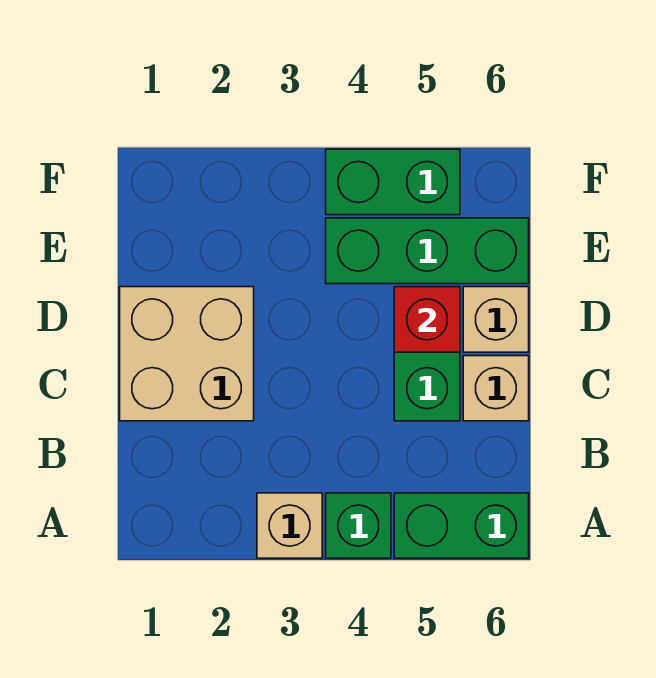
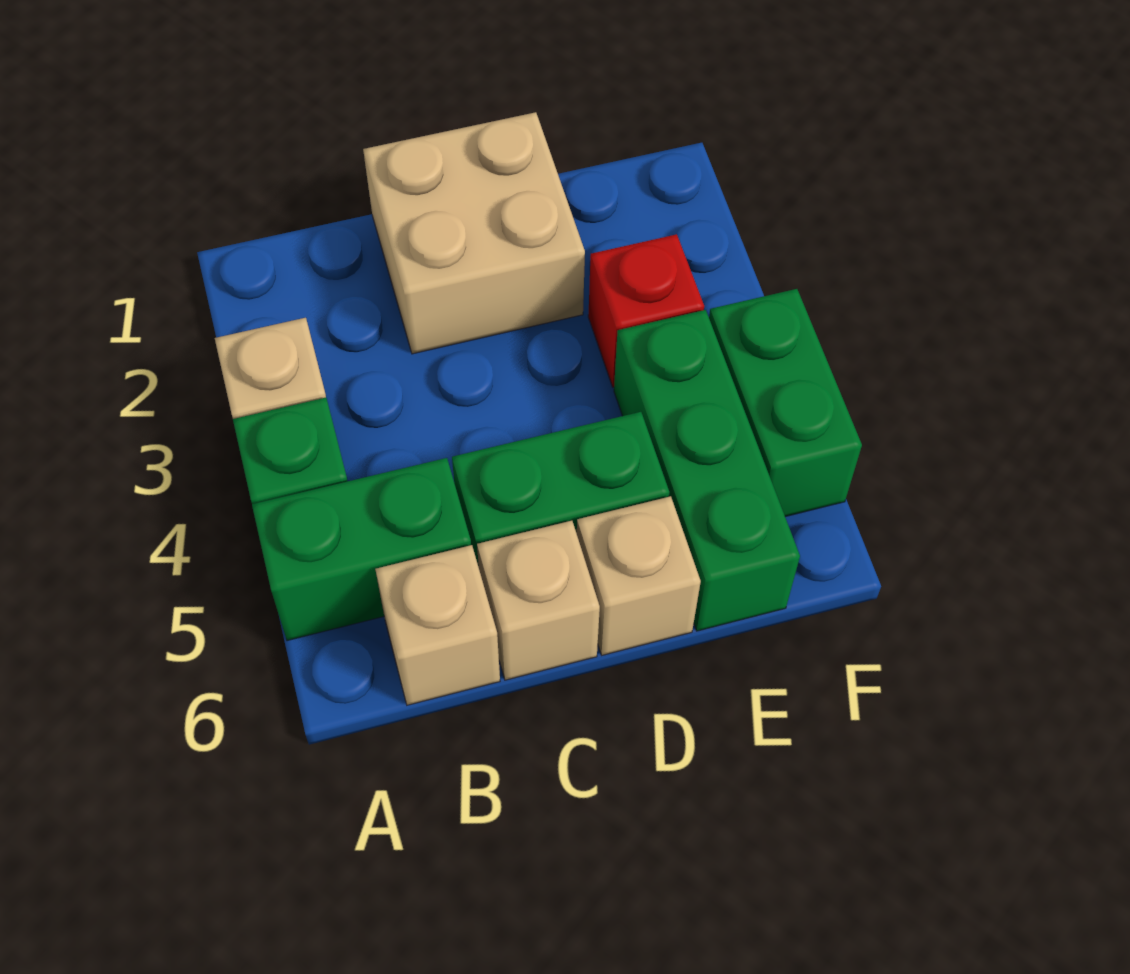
green 1x2 brick [394,493,529,558] -> green 1x2 brick turned to [252,458,471,641]
none -> tan 1x1 brick [375,545,500,705]
red 1x1 brick [394,287,460,352] -> red 1x1 brick moved to [588,234,704,387]

